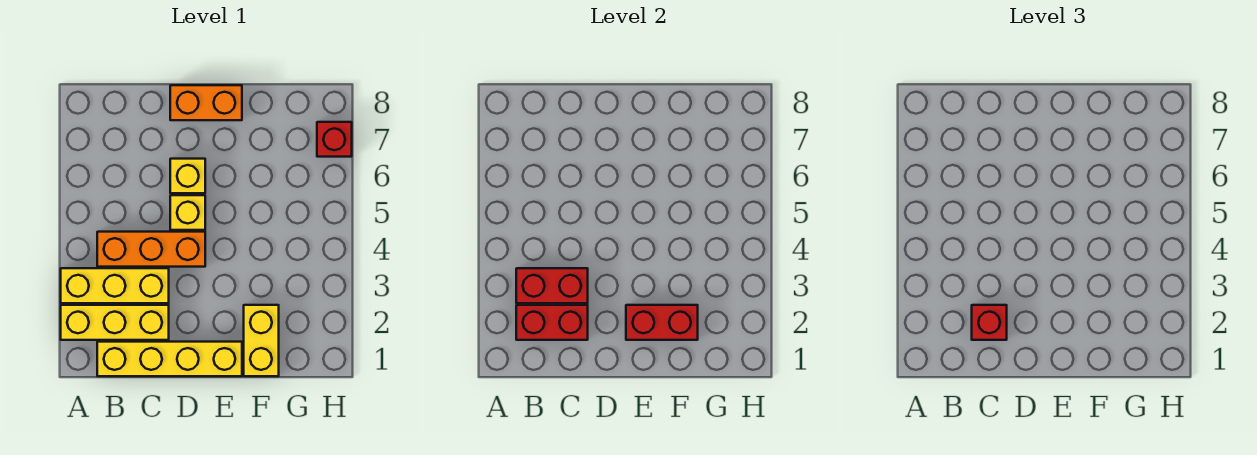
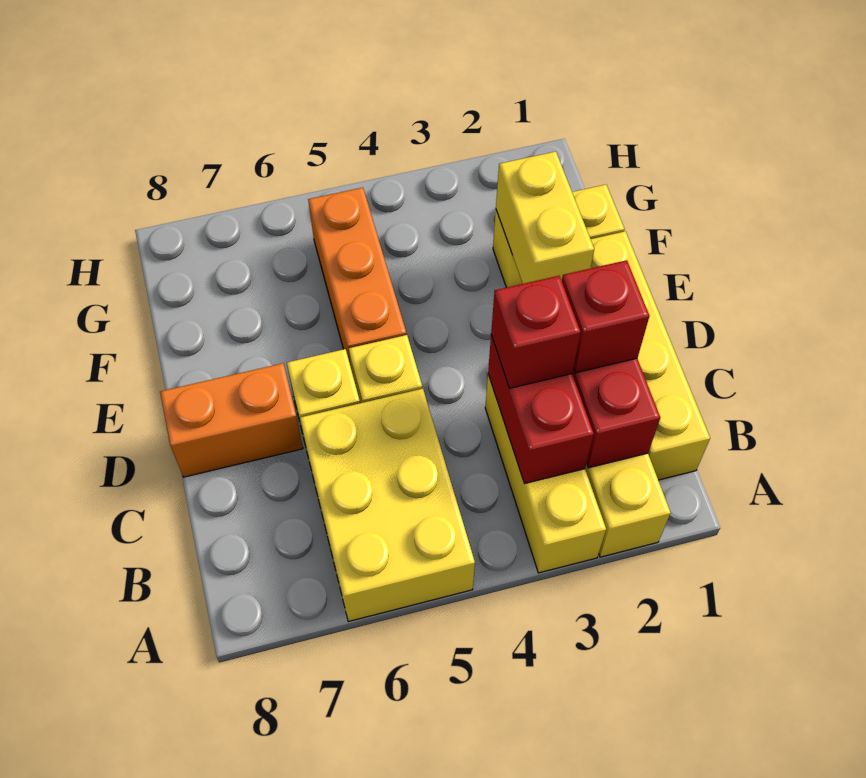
none -> yellow 2x3 brick [300,389,475,622]
orange 1x3 brick [97,232,205,267] -> orange 1x3 brick moved to [308,188,406,366]
orange 1x2 brick [170,85,242,120] -> orange 1x2 brick turned to [160,363,303,477]
red 1x2 brick [626,305,698,340] -> yellow 1x2 brick [496,152,594,284]
red 1x1 brick [317,122,352,157] -> red 1x1 brick moved to [491,276,581,388]

